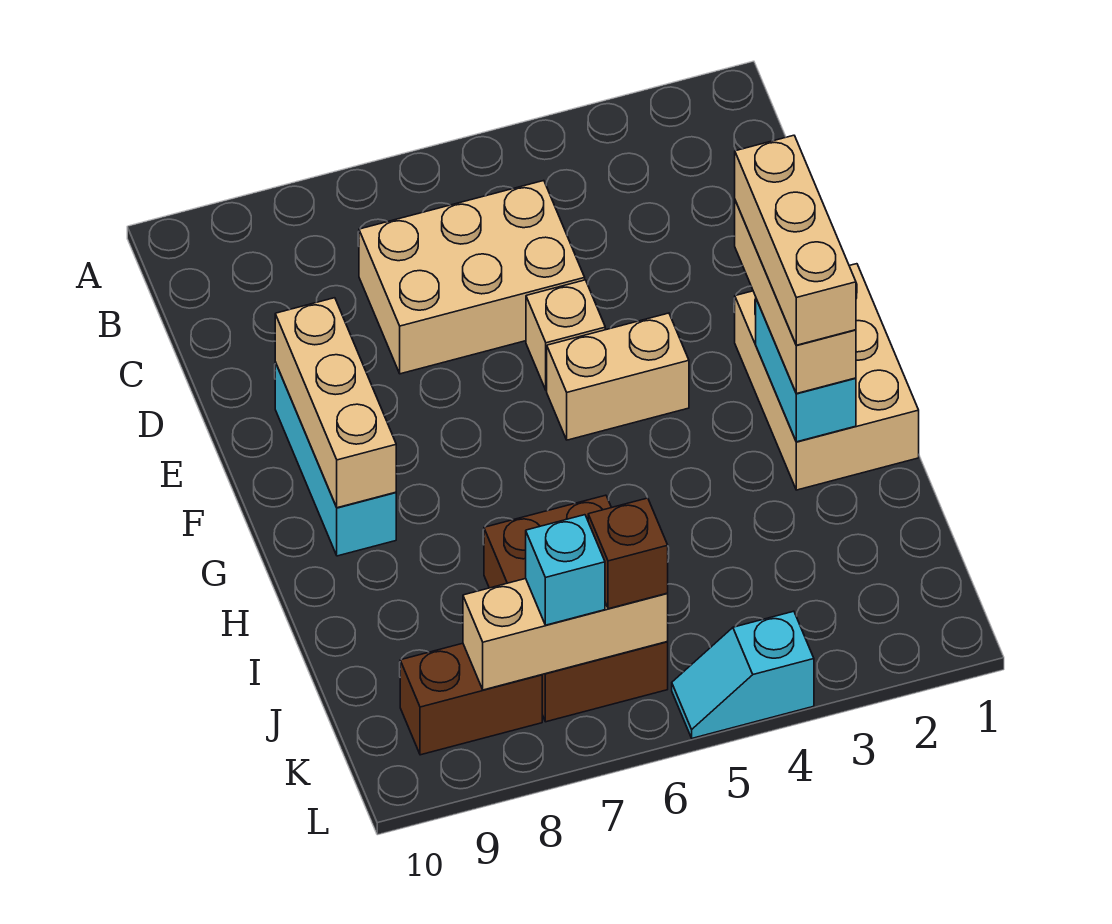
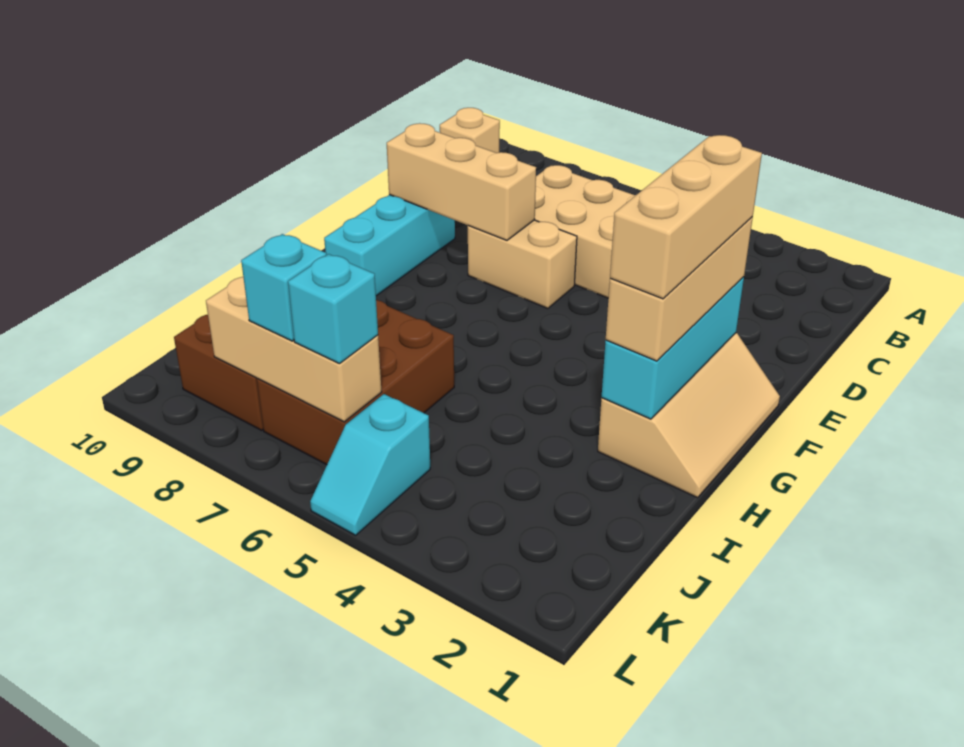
tan 1x1 brick [526,280,605,390] -> tan 1x1 brick moved to [440,108,500,153]
tan 1x3 brick [275,298,396,508] -> tan 1x3 brick turned to [387,123,536,240]
tan 2x3 brick [735,264,919,490] -> tan 2x3 slope [598,333,780,498]
tan 1x2 brick [547,313,689,440] -> tan 1x2 brick moved to [468,220,577,308]
cyan 1x2 brick [756,299,856,442] -> cyan 1x3 brick [602,277,744,419]
brown 1x1 brick [588,498,668,609] -> cyan 1x1 brick [288,254,378,364]
cyan 1x2 slope [672,611,814,738] -> cyan 1x2 slope turned to [310,394,430,535]

